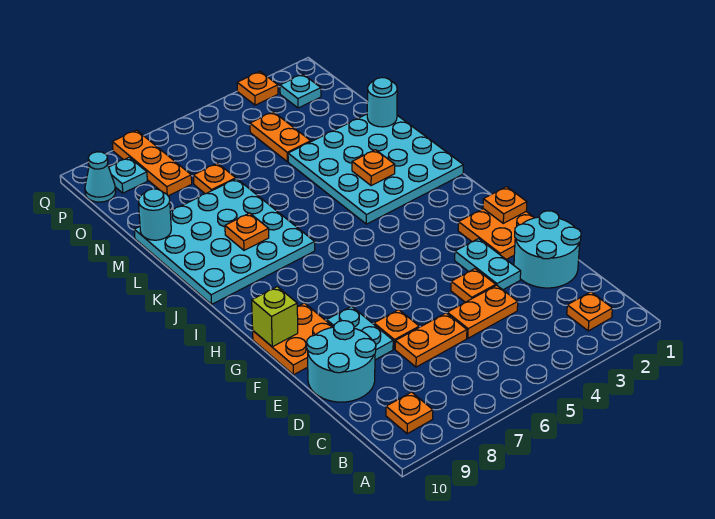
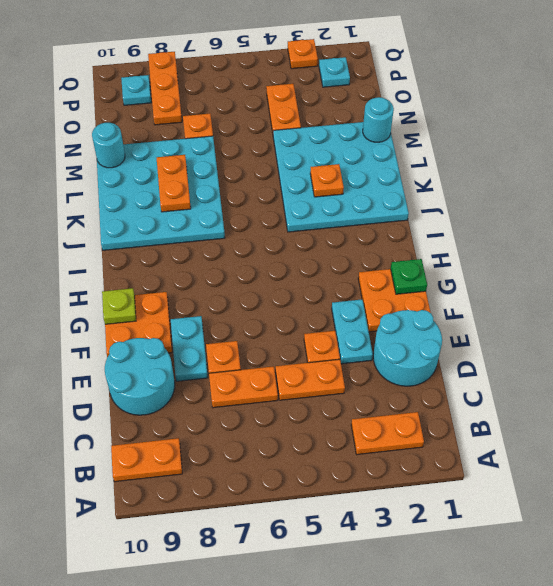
orange 1x1 plate [567,292,612,331] -> orange 1x2 plate [351,412,424,455]
orange 1x1 plate [386,392,433,434] -> orange 1x2 plate [111,438,182,482]
orange 1x1 plate [483,187,527,223] -> green 1x1 plate [391,259,427,294]
lime 1x1 brick [252,287,298,347] -> lime 1x1 plate [102,288,136,324]
orange 1x1 plate [225,213,269,250] -> orange 1x2 plate [157,155,191,212]
cyan 1x1 cone [85,152,116,202] -> none

